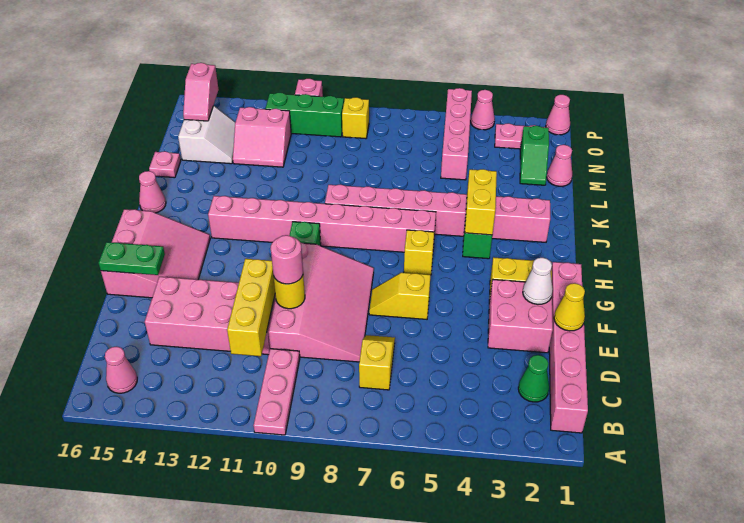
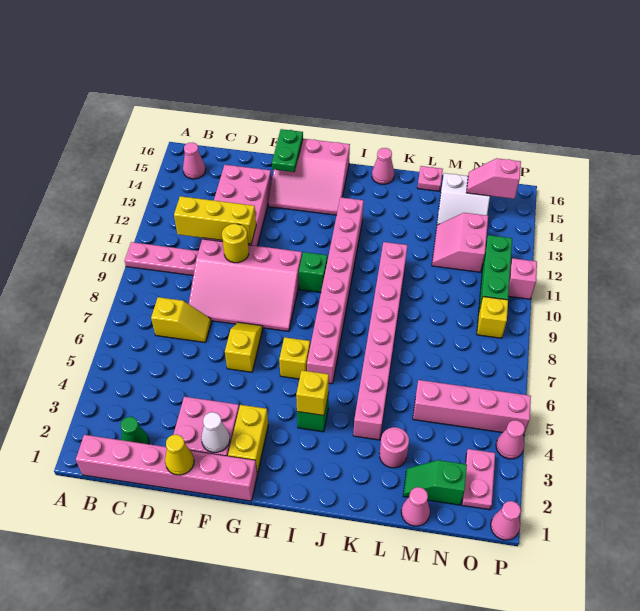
pink 1x1 round brick [271,235,303,284] -> pink 1x1 round brick moved to [380,427,409,468]
yellow 1x2 brick [465,169,497,235] -> yellow 1x1 brick [296,370,329,415]
pink 1x8 brick [325,185,550,242] -> pink 1x8 brick moved to [353,242,408,440]

